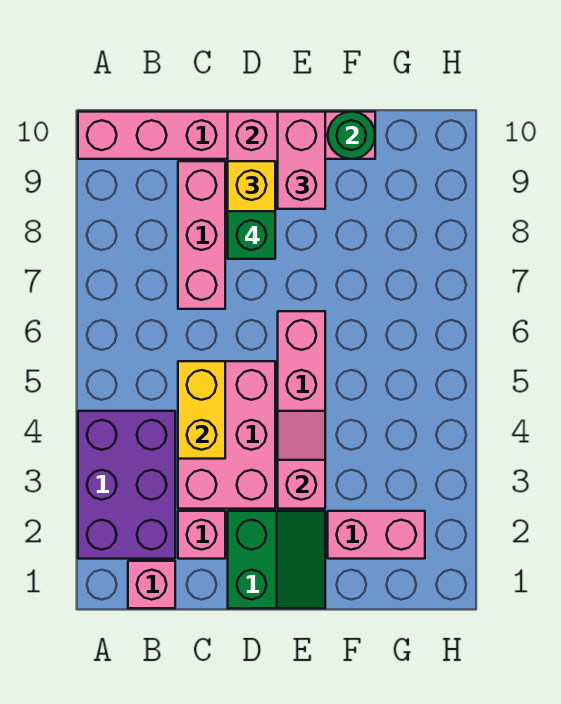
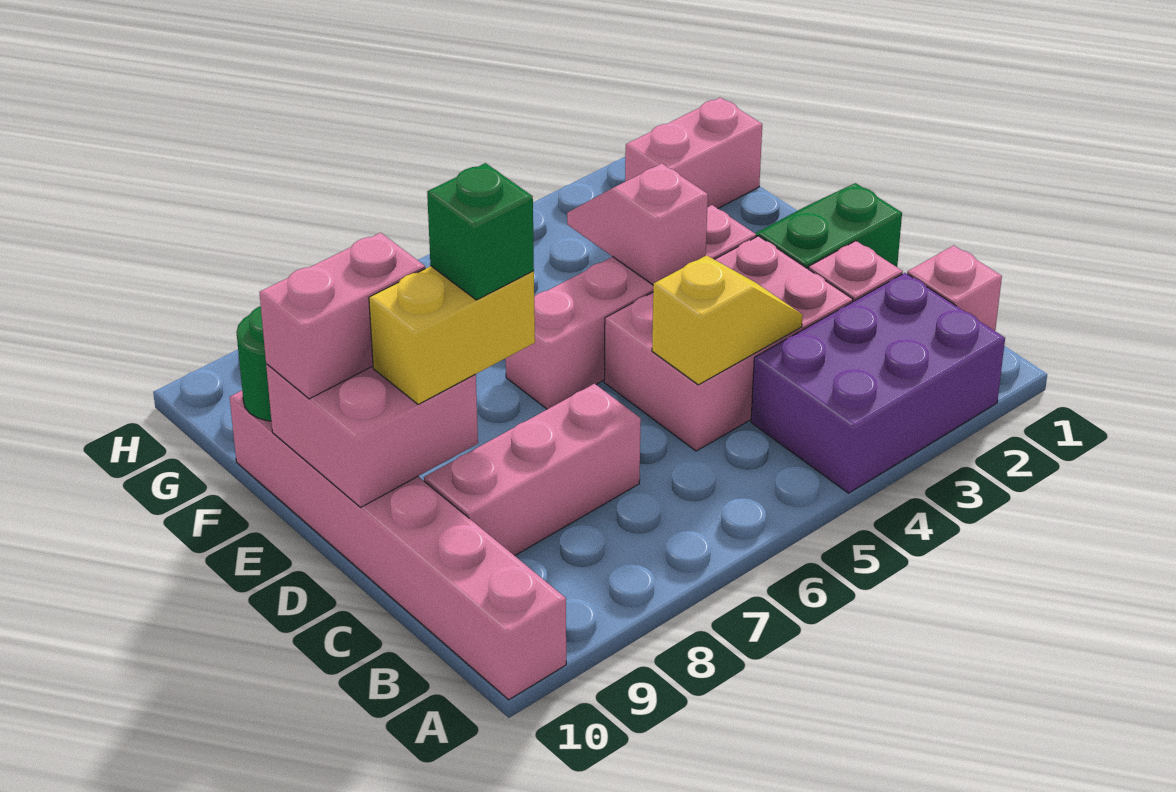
yellow 1x2 brick [178,361,225,459] -> yellow 1x2 slope [652,255,803,385]
pink 1x2 slope [278,411,325,509] -> pink 1x2 slope turned to [567,163,708,285]
pink 1x2 brick [328,511,425,559] -> pink 1x2 brick turned to [625,97,762,208]

